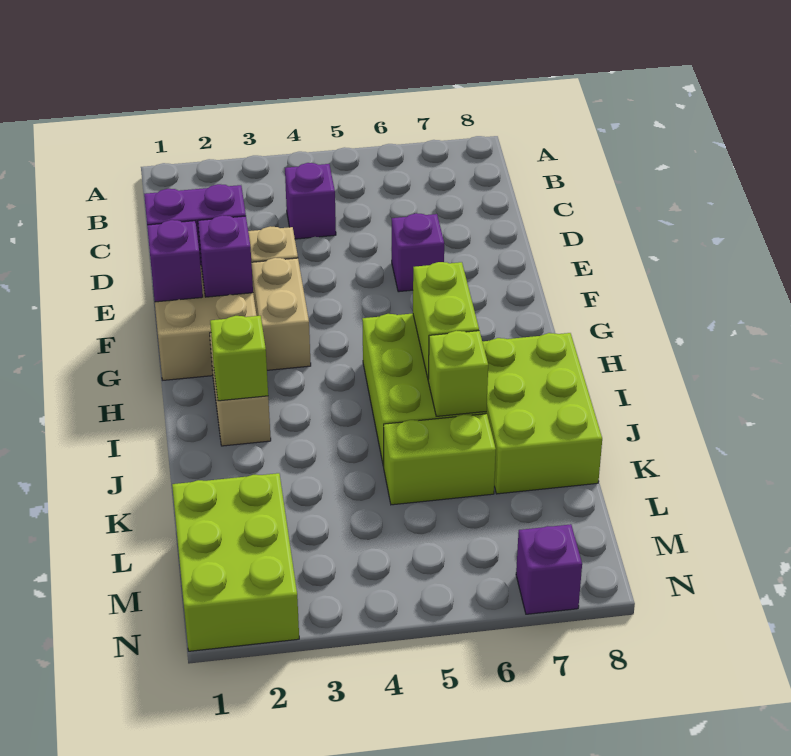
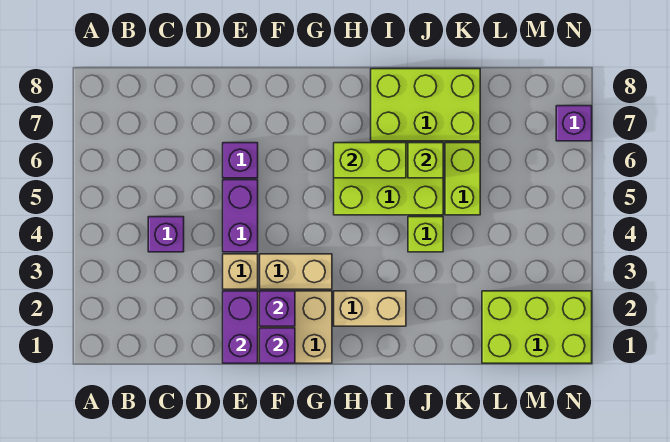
none -> purple 1x2 brick [223,180,258,252]
lime 1x1 brick [210,316,268,401] -> lime 1x1 brick moved to [408,217,443,252]

